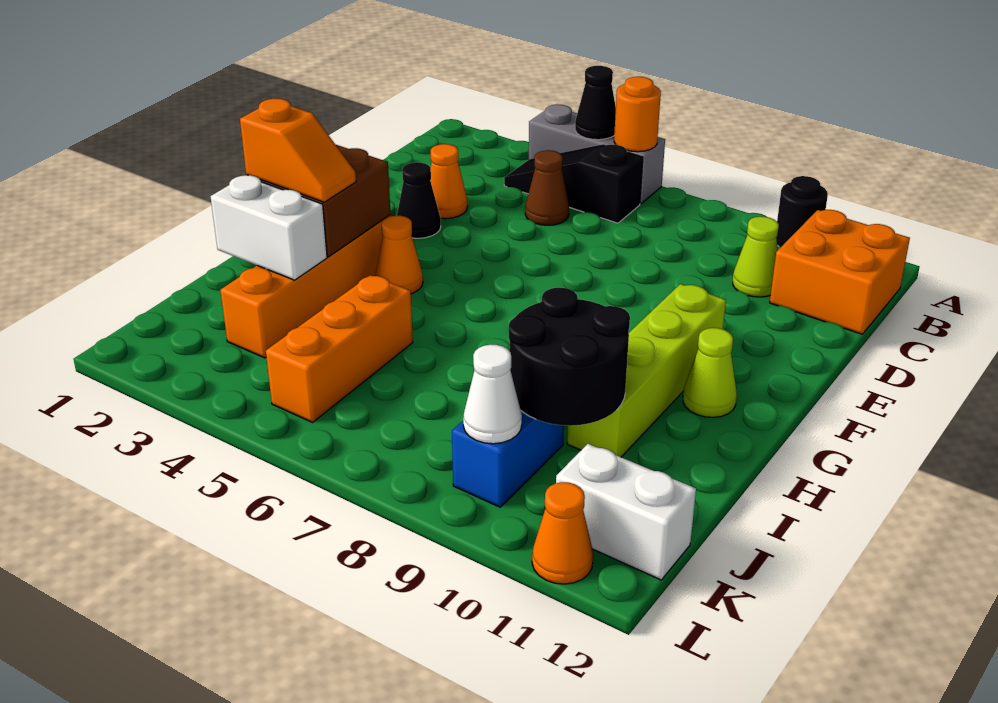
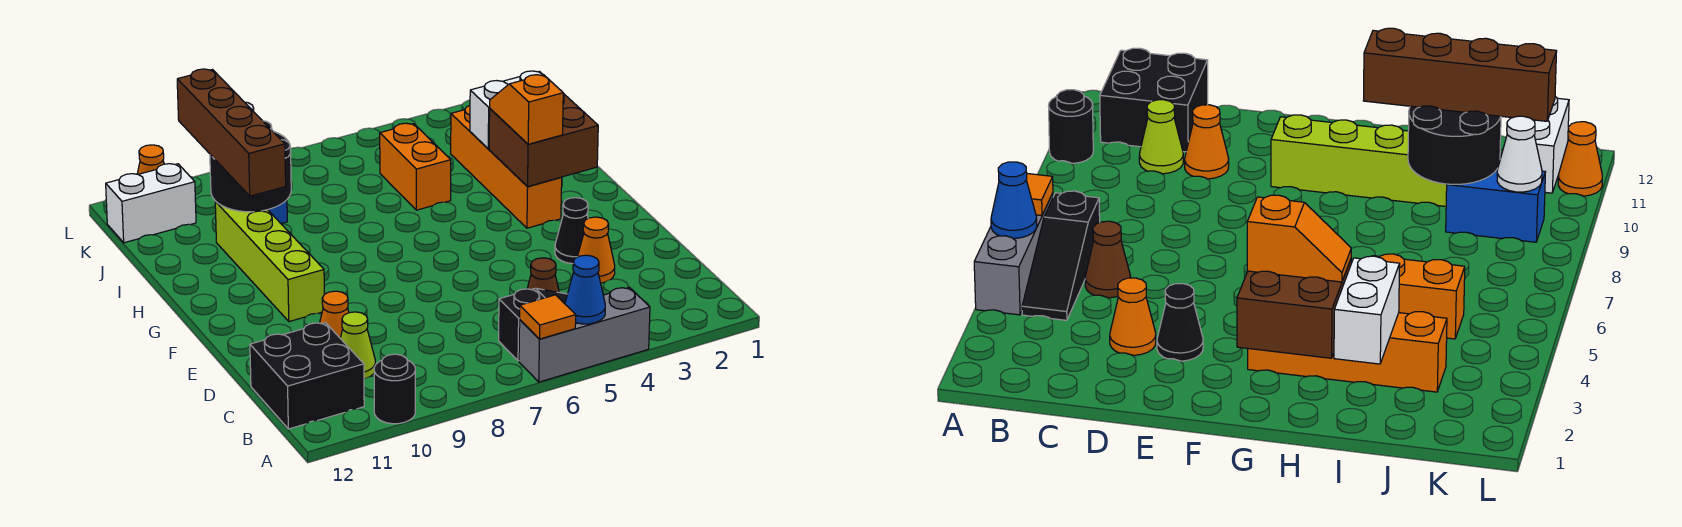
black 1x1 cone [575,66,616,140] -> blue 1x1 cone [565,255,605,324]
orange 1x1 round brick [614,77,661,152] -> orange 1x1 tile [520,295,576,339]
orange 2x2 brick [770,210,910,334] -> black 2x2 brick [250,323,364,429]
orange 1x1 cone [375,216,423,294] -> orange 1x1 cone moved to [320,291,349,338]
lime 1x1 cone [683,328,737,417] -> none
orange 1x2 slope [240,99,356,202] -> orange 1x2 slope turned to [490,75,563,144]
none -> brown 1x4 brick [177,69,286,196]
orange 1x3 brick [266,275,413,422] -> orange 1x2 brick [380,123,451,210]

